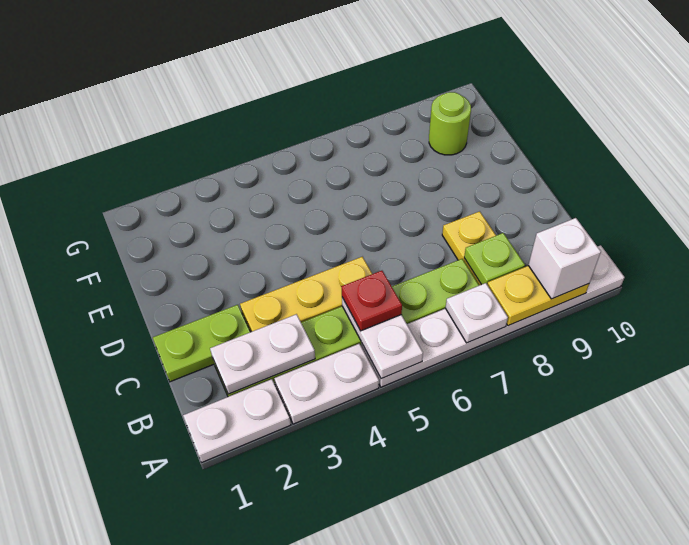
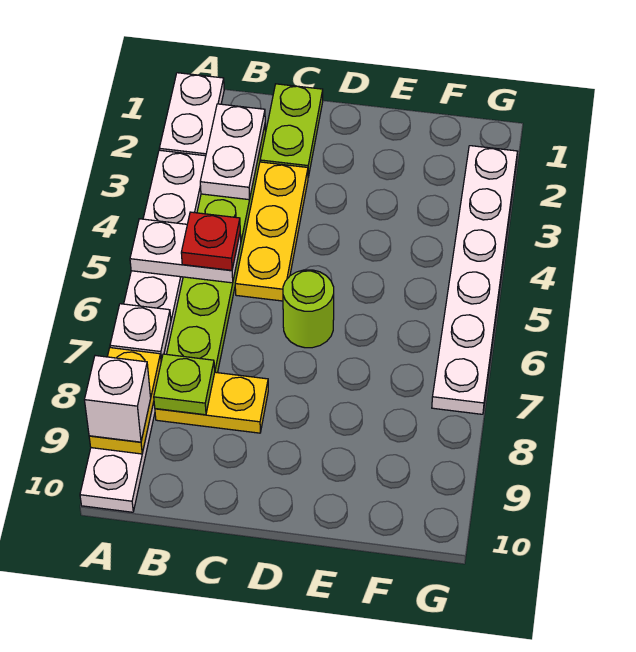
lime 1x1 round brick [429,92,471,155] -> lime 1x1 round brick moved to [283,270,334,348]
none -> white 1x6 plate [432,146,517,414]

